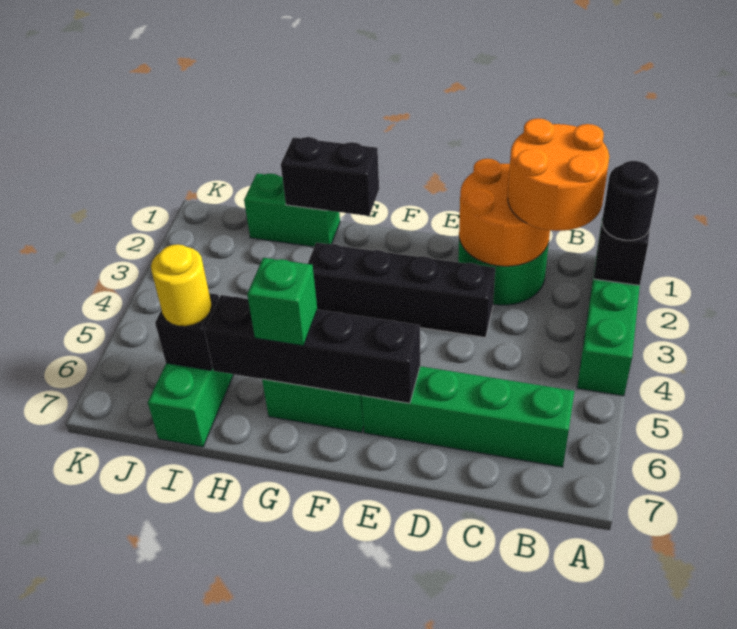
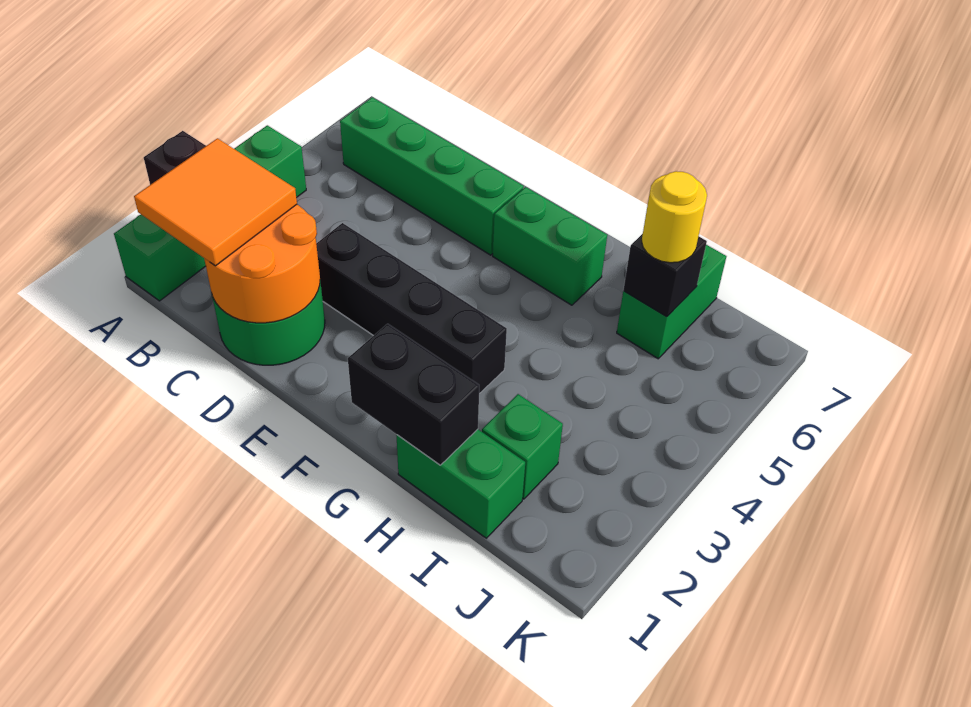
black 1x1 round brick [602,161,659,240] -> none
orange 2x2 round brick [508,118,609,231] -> orange 2x2 tile [134,138,297,266]
black 1x4 brick [205,295,420,403] -> none
green 1x1 brick [247,258,317,346] -> green 1x1 brick moved to [482,394,563,499]

